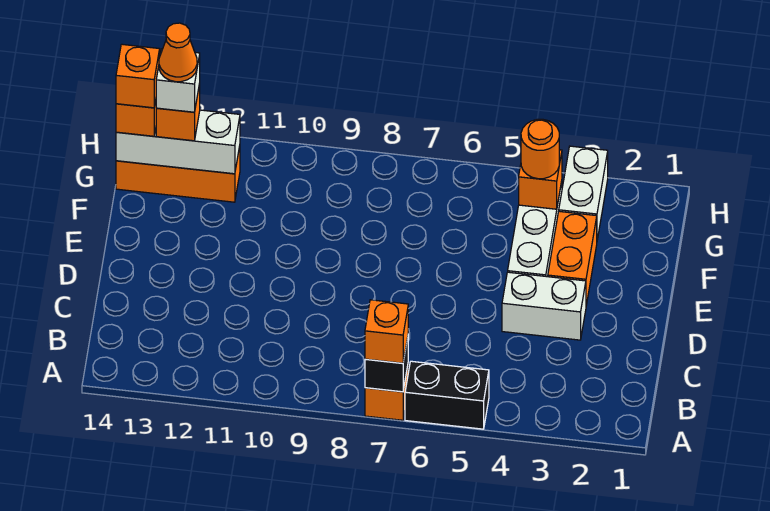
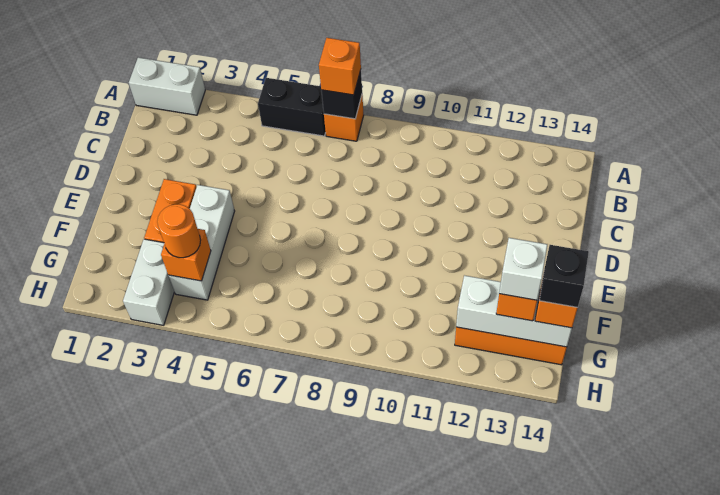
white 1x2 brick [502,272,586,340] -> white 1x2 brick moved to [129,57,205,115]
orange 1x1 cone [159,23,197,82] -> none
orange 1x1 brick [116,44,160,108] -> black 1x1 brick [539,245,589,308]

